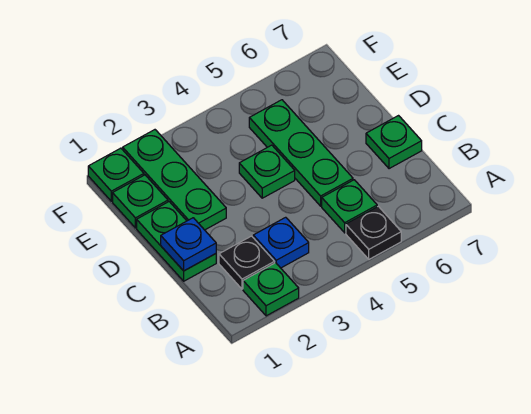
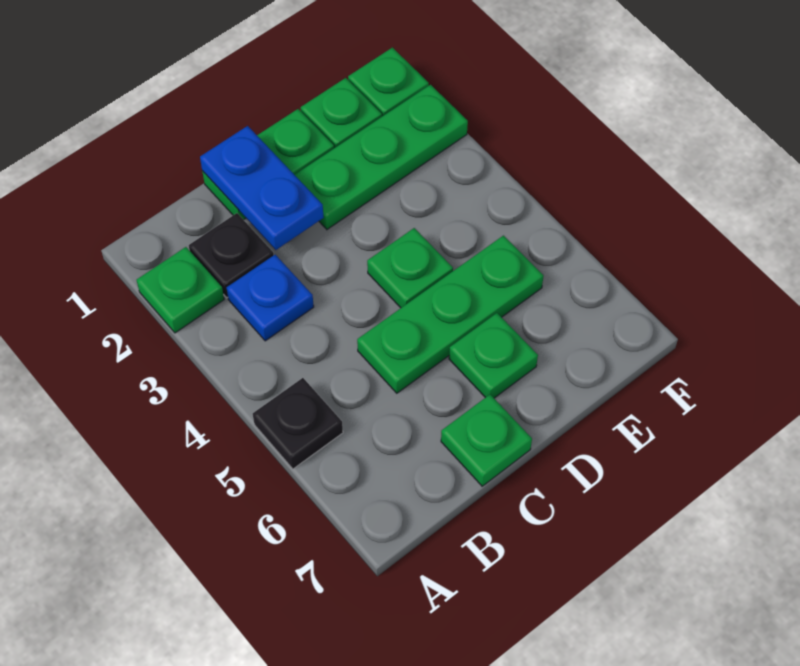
green 1x1 plate [322,180,377,233] -> green 1x1 plate moved to [449,313,538,398]
blue 1x1 plate [161,218,216,271] -> blue 1x2 plate [200,126,324,250]

